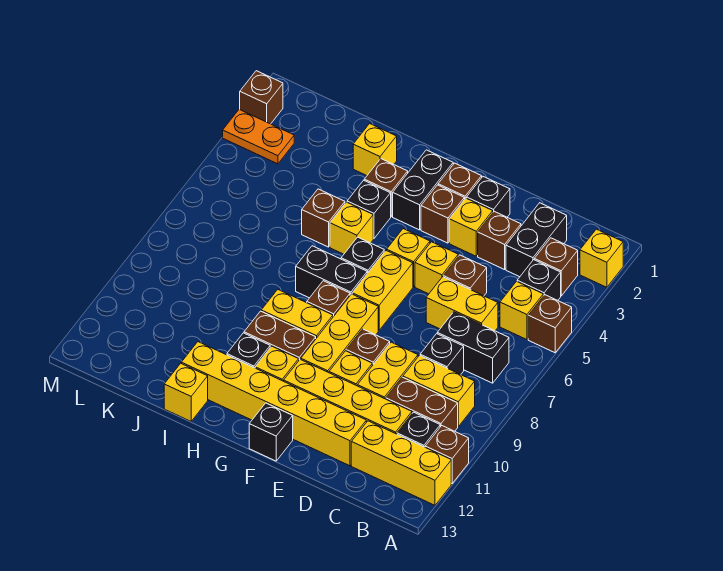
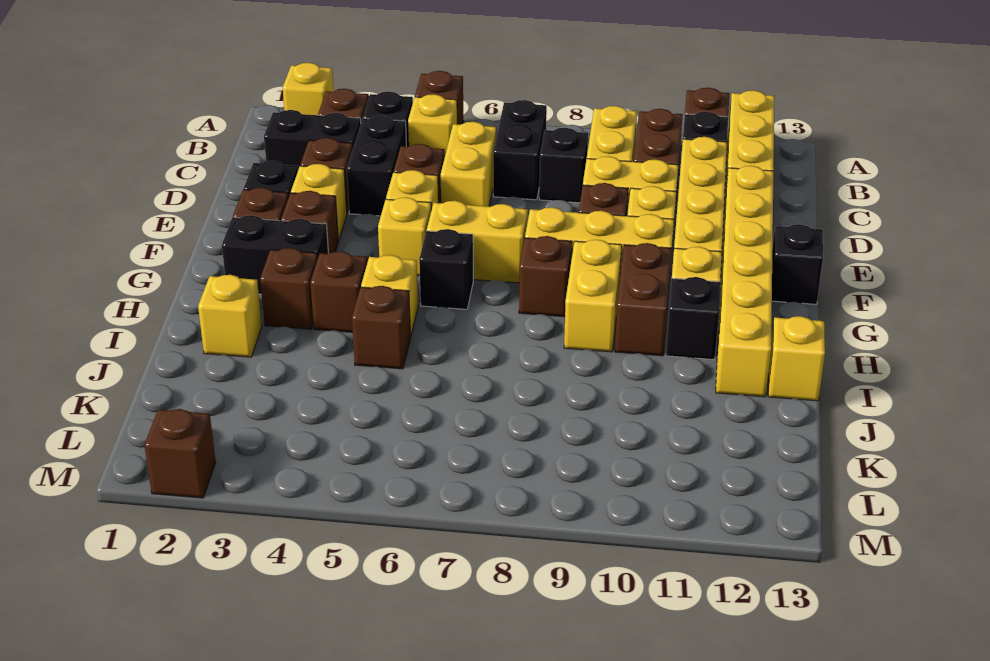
black 1x2 brick [296,246,367,298] -> black 1x2 brick moved to [347,116,406,216]
black 1x1 brick [347,180,391,238] -> brown 1x1 brick [310,252,367,332]
orange 1x2 plate [223,109,294,164] -> none

